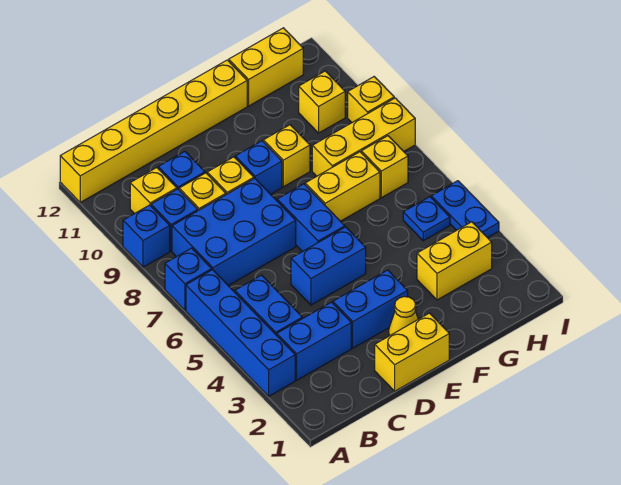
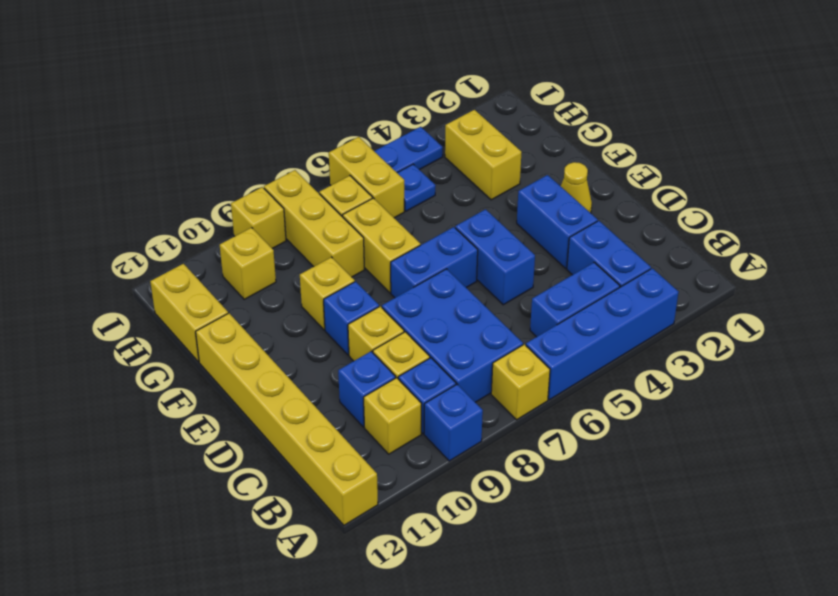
blue 1x1 brick [165,248,212,310] -> yellow 1x1 brick [491,344,550,420]
yellow 1x2 brick [375,313,449,391] -> yellow 1x2 brick moved to [329,137,404,218]

